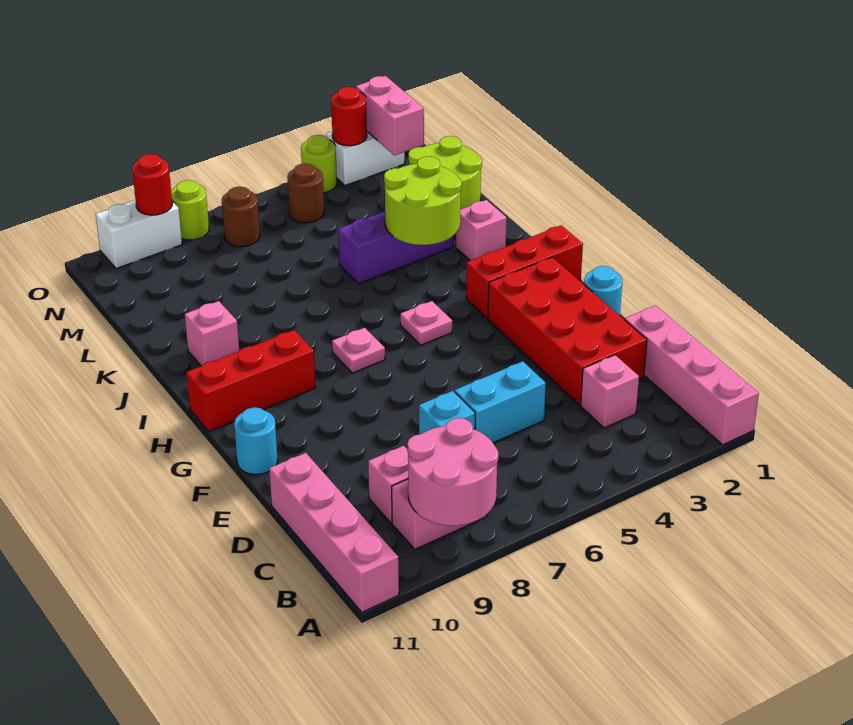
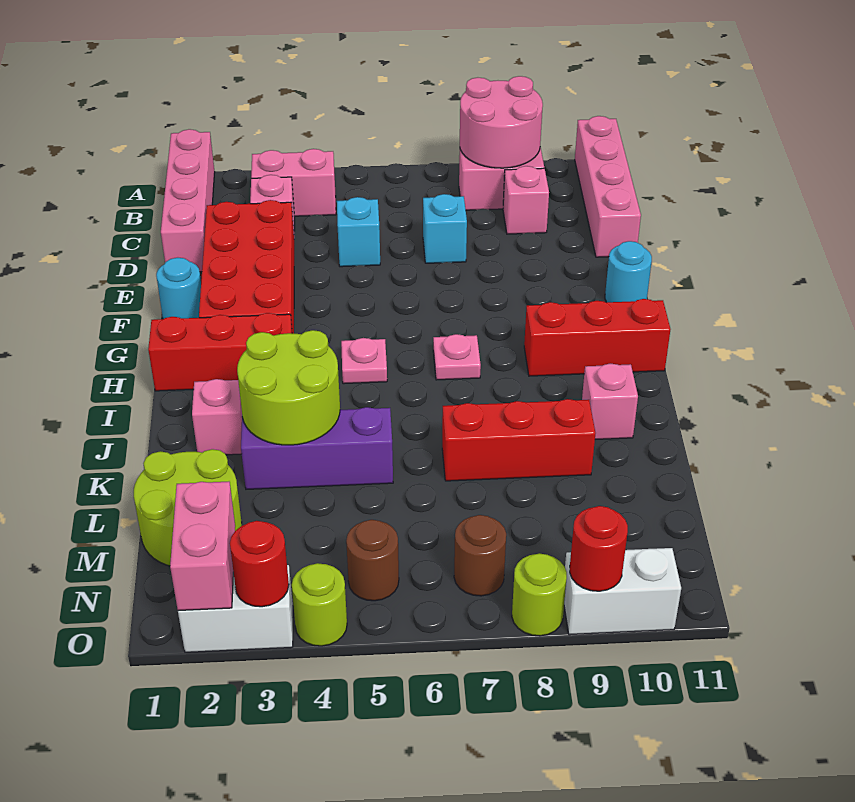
none -> pink 1x2 brick [251,149,336,216]
cyan 1x2 brick [455,361,546,443] -> cyan 1x1 brick [337,197,380,267]
none -> red 1x3 brick [442,399,596,481]

